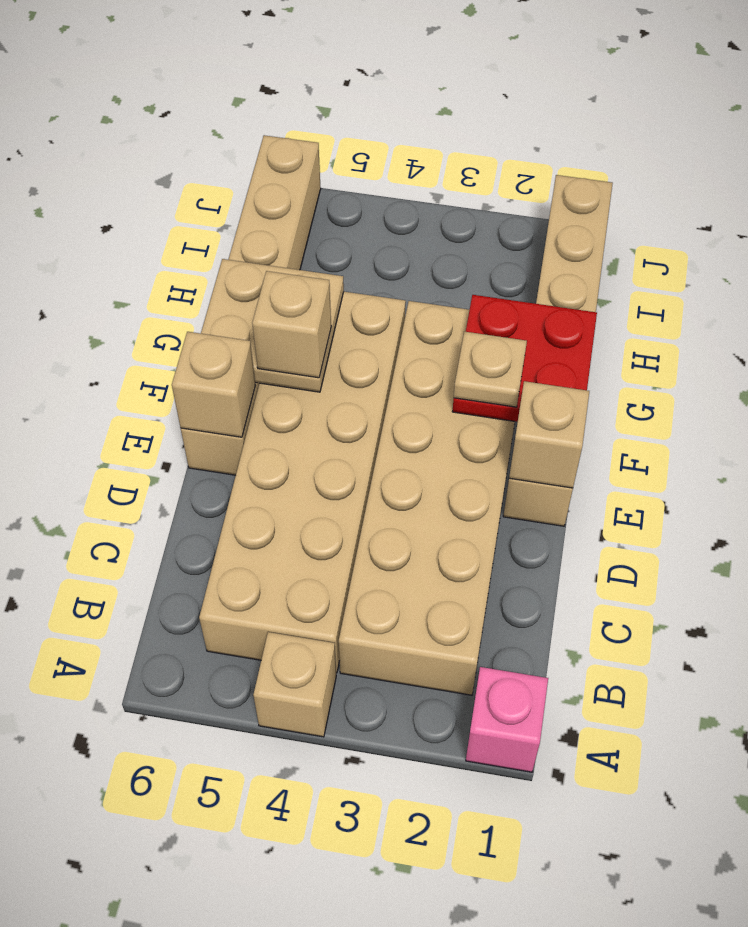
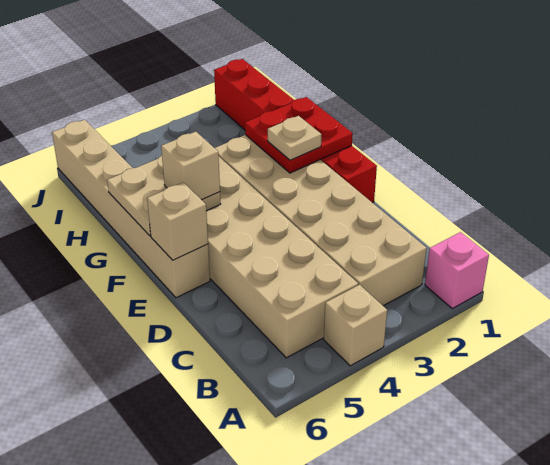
tan 1x6 brick [503,175,613,526] -> red 1x6 brick [214,59,377,203]
tan 1x1 brick [509,381,589,488] -> none

